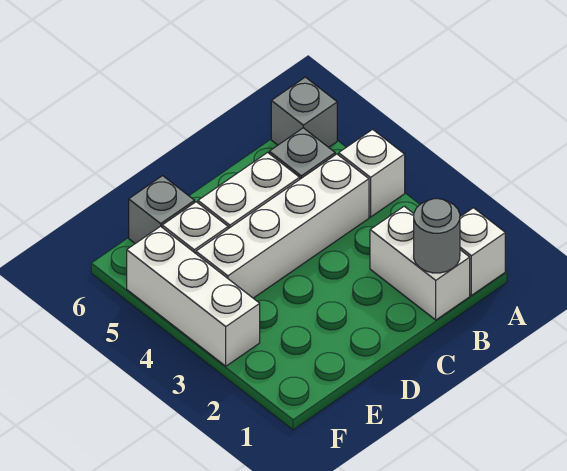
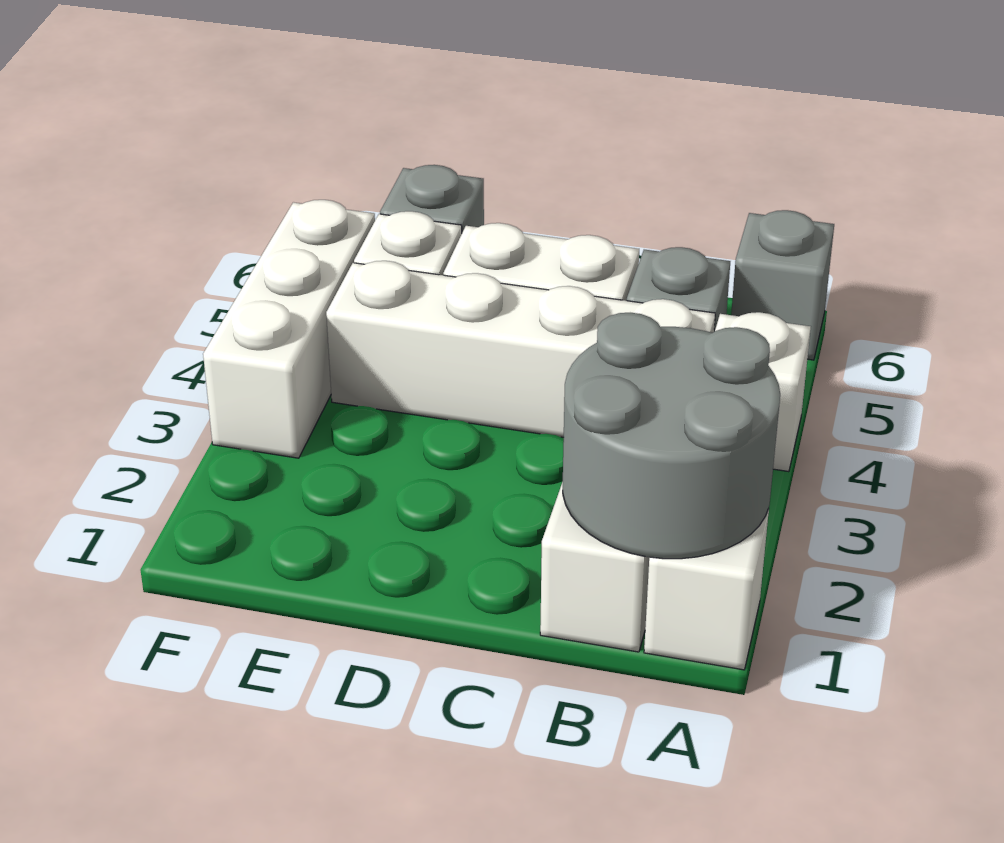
grey 1x1 round brick [414,199,460,273] -> grey 2x2 round brick [562,313,780,559]

